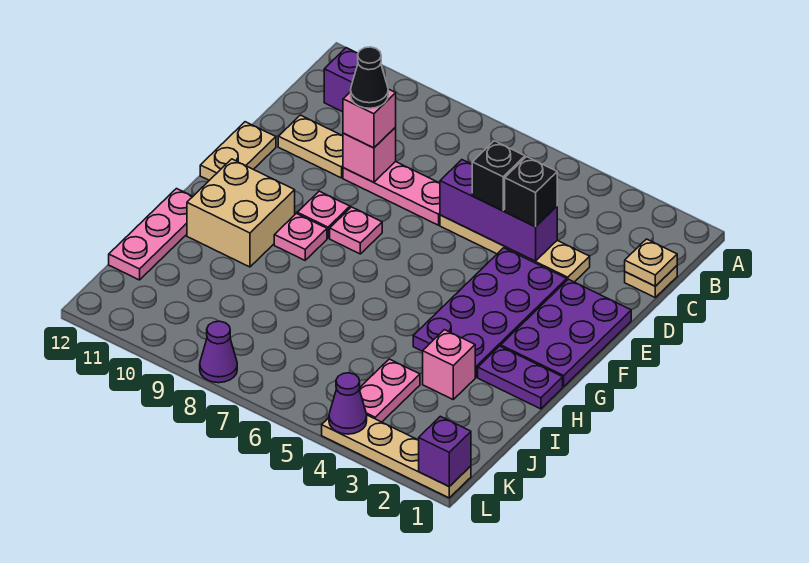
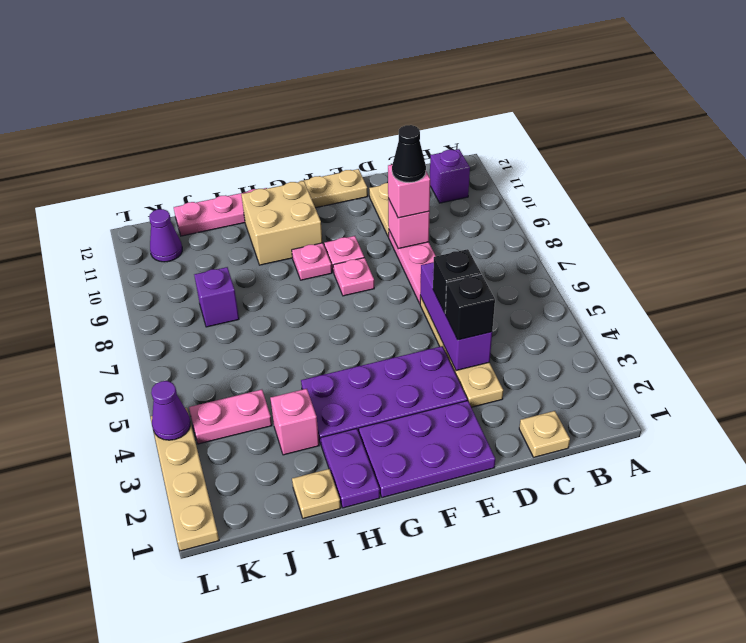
tan 1x1 plate [625,239,677,286] -> tan 1x1 plate moved to [292,469,340,518]
purple 1x1 brick [419,416,471,486] -> purple 1x1 brick moved to [194,267,239,327]
purple 1x1 cone [200,321,237,383] -> purple 1x1 cone moved to [149,209,182,262]

